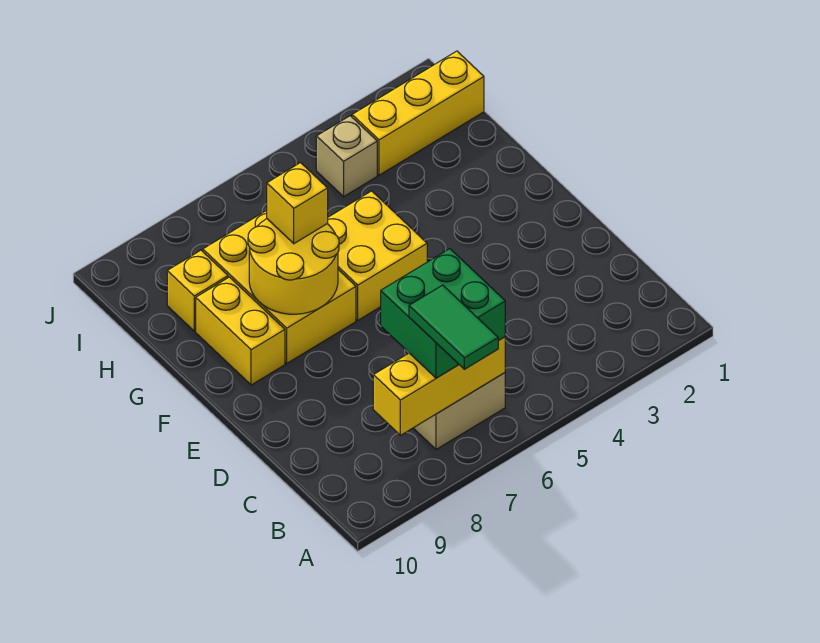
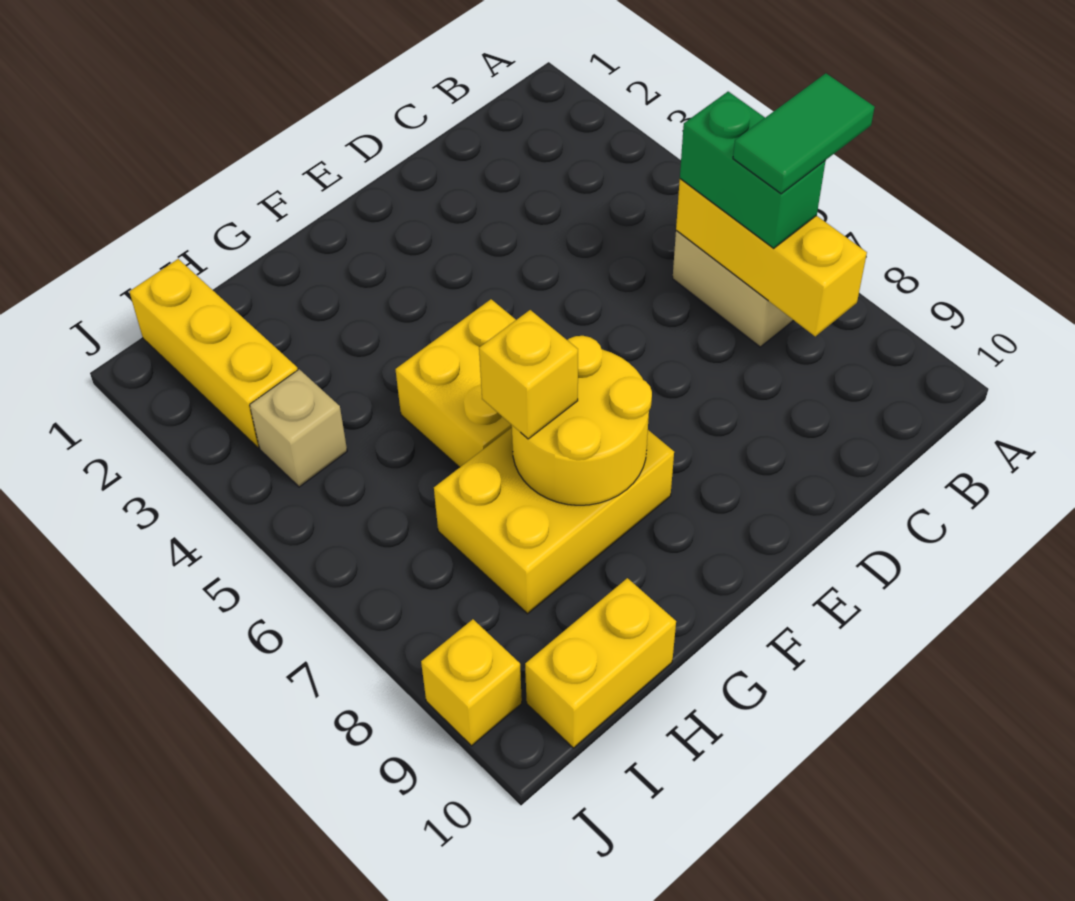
green 2x2 brick [381,249,505,378] -> green 1x2 brick [680,92,825,248]
yellow 1x2 brick [196,277,285,385] -> yellow 1x2 brick moved to [525,578,676,748]
yellow 1x1 brick [167,250,228,331] -> yellow 1x1 brick moved to [421,619,522,746]

